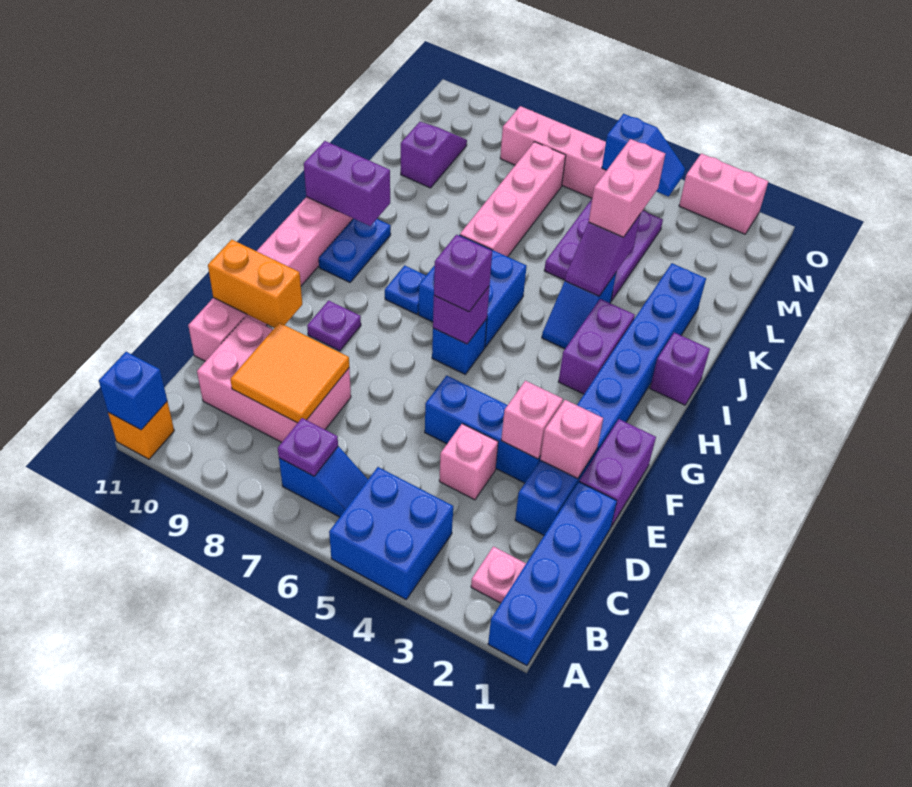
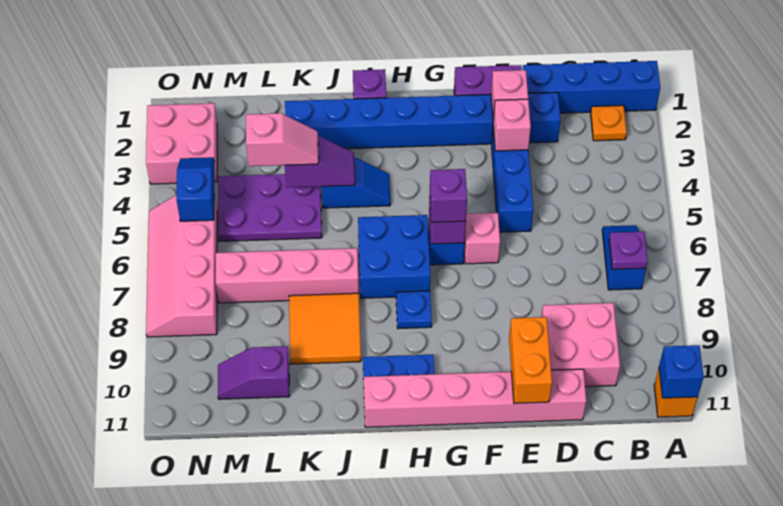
blue 2x2 brick [329,467,453,599] -> none
pink 1x1 plate [471,546,526,603] -> orange 1x1 plate [591,105,627,141]
pink 2x3 brick [197,316,351,442] -> pink 2x2 brick [541,303,620,387]
orange 2x2 tile [230,323,349,423] -> orange 2x2 tile moved to [289,293,361,364]
pink 1x1 brick [439,424,498,500] -> pink 1x1 brick moved to [464,213,500,264]
purple 1x1 plate [307,300,361,351] -> none
purple 1x2 brick [558,299,635,394] -> none
purple 1x2 brick [304,141,390,226] -> none
pink 1x2 brick [589,139,665,237] -> pink 1x2 slope [246,113,319,166]
pink 1x2 brick [679,153,768,234] -> pink 2x2 brick [146,103,217,184]

